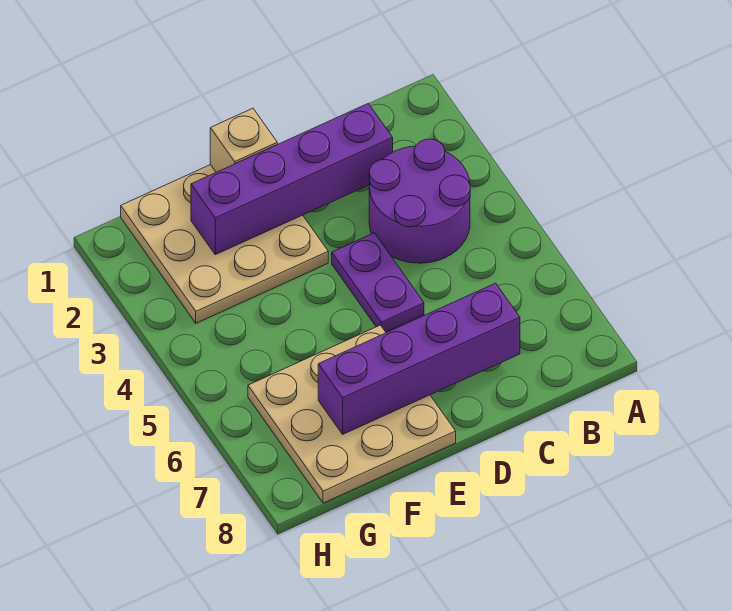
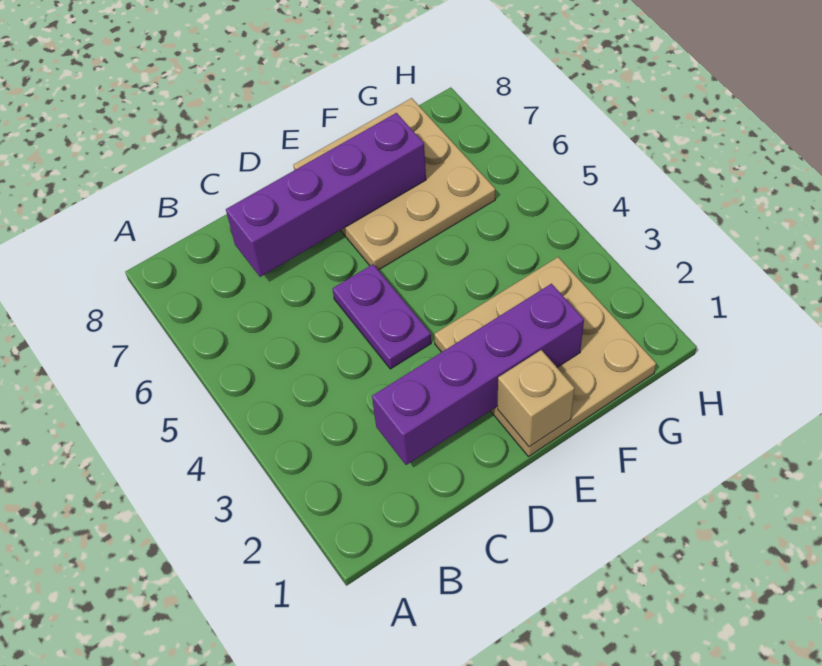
purple 2x2 round brick [369,139,470,263] -> none

